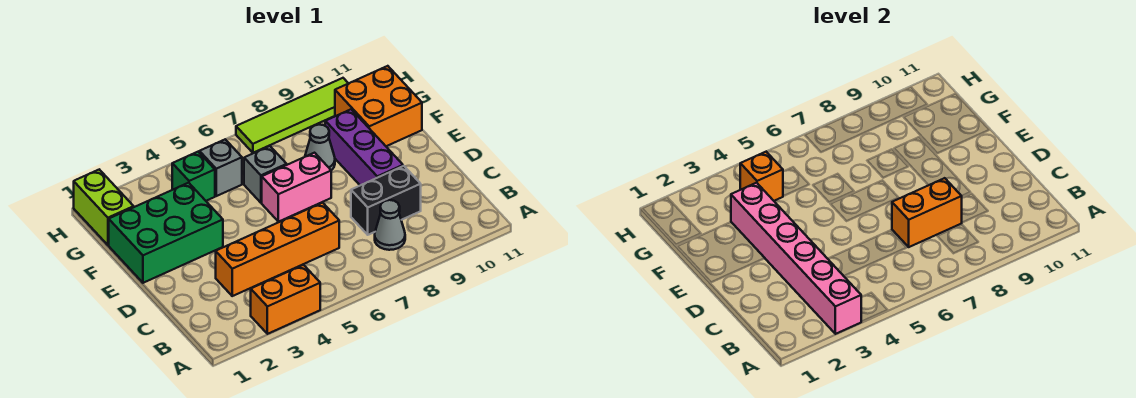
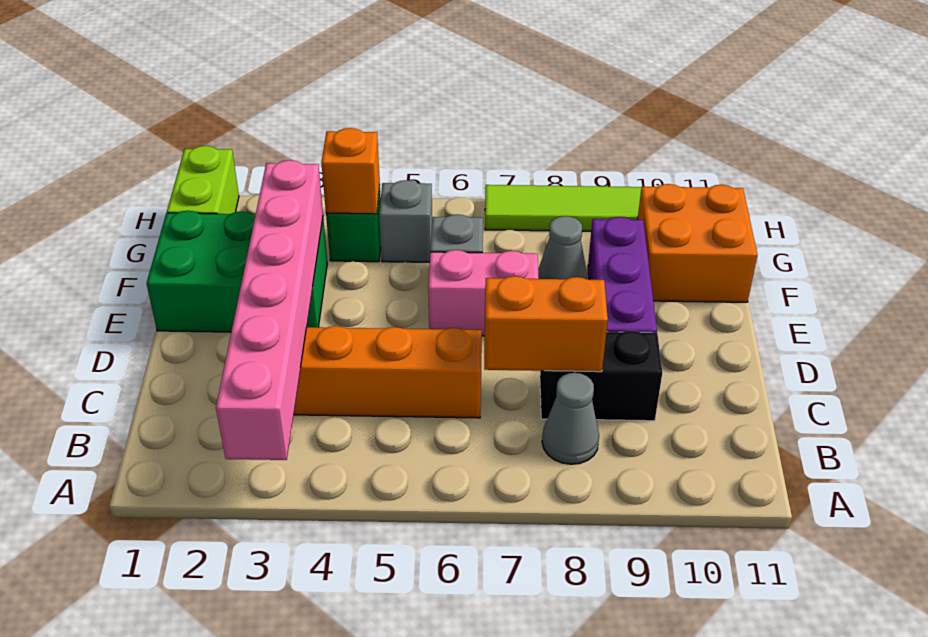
orange 1x2 brick [251,265,320,334] -> none

